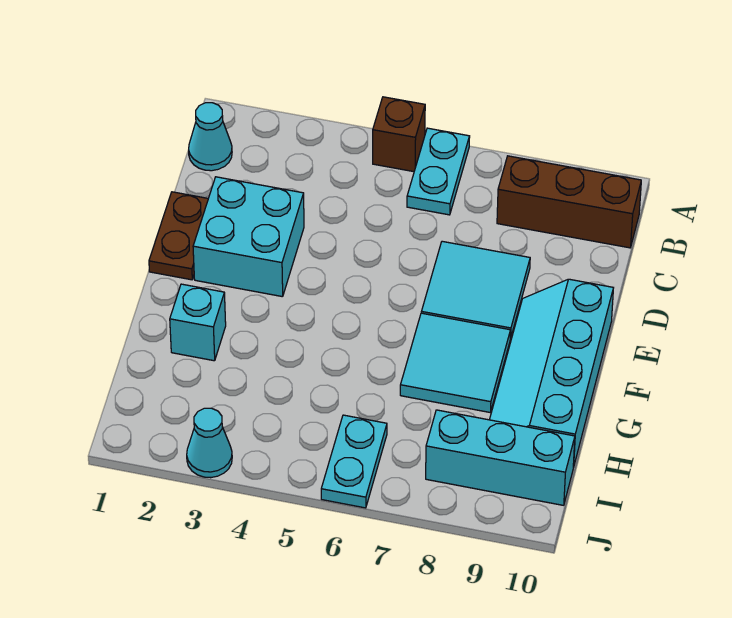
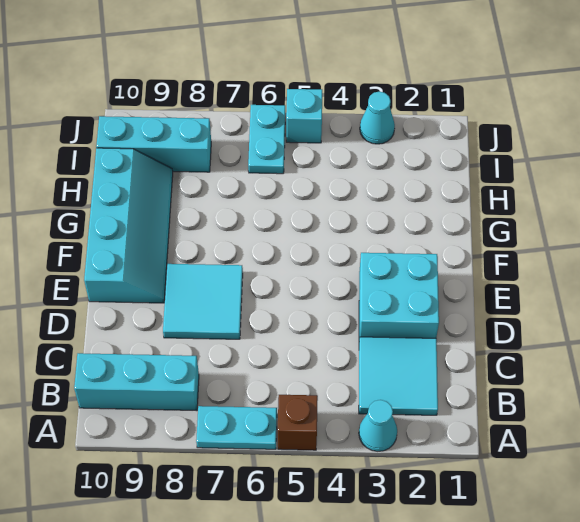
cyan 1x2 plate [407,128,470,215] -> cyan 1x2 plate turned to [196,406,277,449]
cyan 1x1 cone [189,103,232,171] -> cyan 1x1 cone moved to [359,400,397,451]
brown 1x3 brick [497,156,641,248] -> cyan 1x3 brick [74,353,199,411]
brown 1x2 plate [149,192,208,280] -> none
cyan 2x2 tile [400,313,510,412] -> cyan 2x2 tile moved to [359,337,438,415]
cyan 1x1 brick [170,284,226,361] -> cyan 1x1 brick moved to [286,89,322,143]

